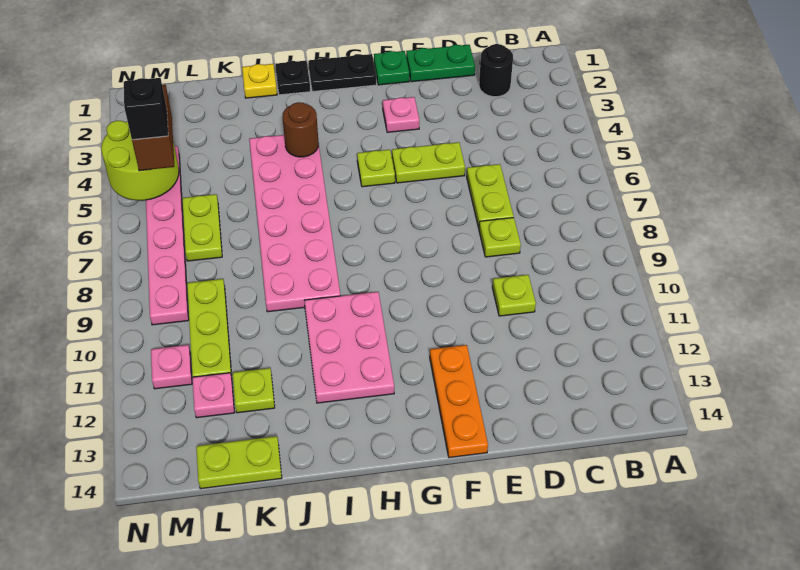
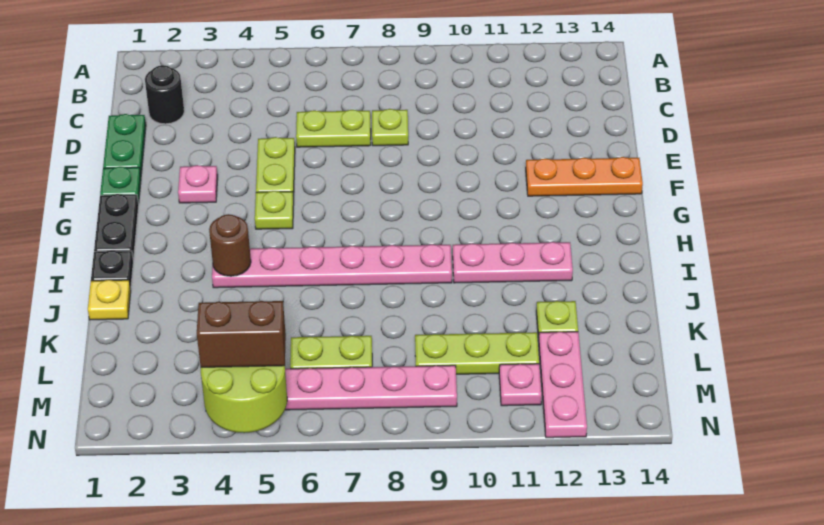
lime 1x1 plate [492,275,536,316] -> none
pink 2x3 plate [304,292,394,403] -> pink 1x3 plate [453,242,573,283]
pink 2x6 plate [249,135,340,312] -> pink 1x6 plate [212,244,452,288]
lime 1x2 plate [196,436,282,489] -> none
pink 1x1 plate [192,373,235,418] -> pink 1x3 plate [538,332,587,438]
black 1x1 brick [124,78,168,140] -> none

